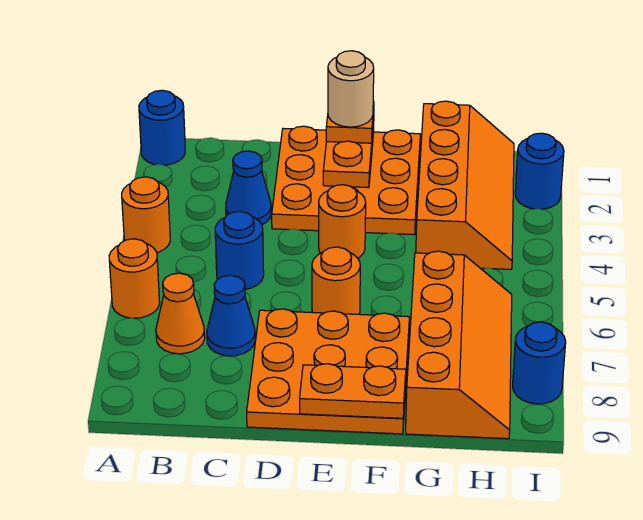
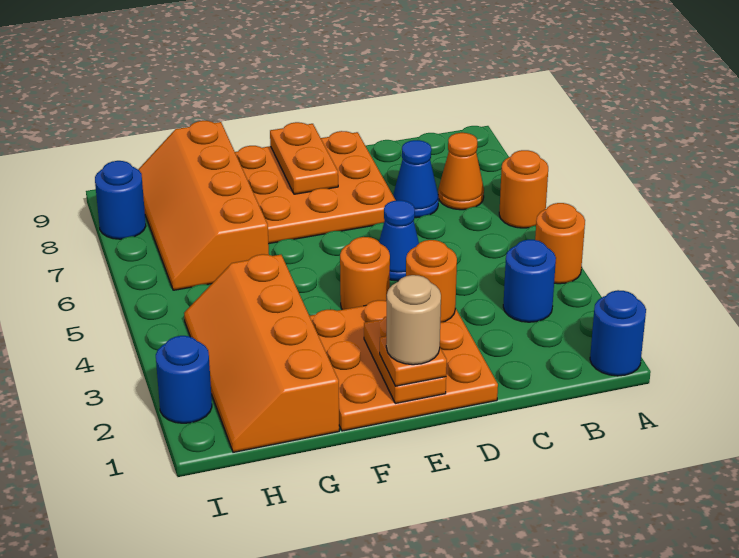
blue 1x1 cone [226,151,271,225] -> blue 1x1 cone moved to [379,200,419,281]
blue 1x1 round brick [215,211,264,290] -> blue 1x1 round brick moved to [503,240,556,322]
orange 1x1 round brick [312,247,360,314] -> orange 1x1 round brick moved to [406,240,457,323]
orange 1x2 plate [300,364,406,418] -> orange 1x2 plate turned to [270,122,338,194]

